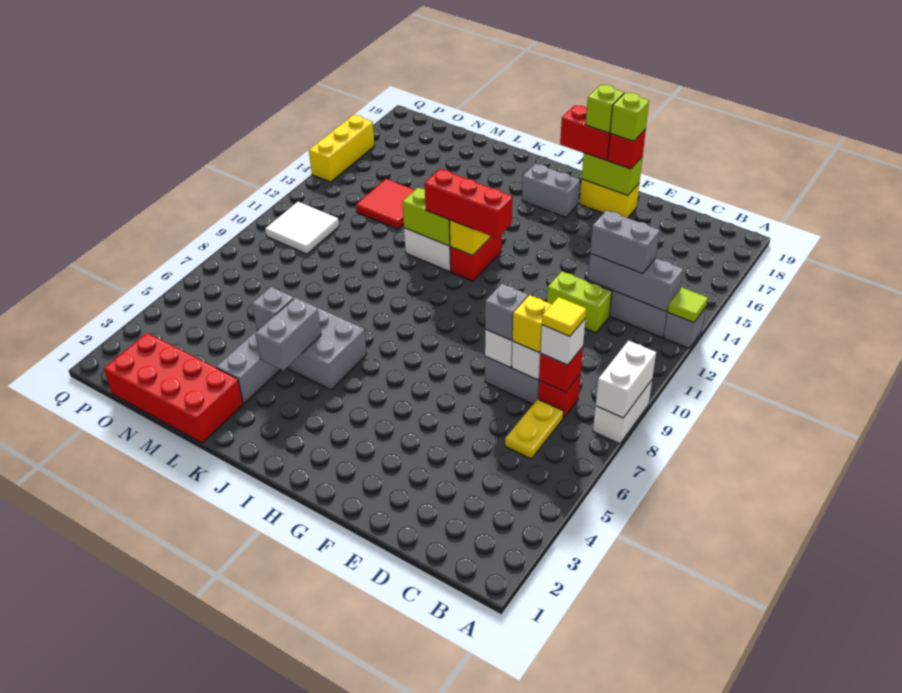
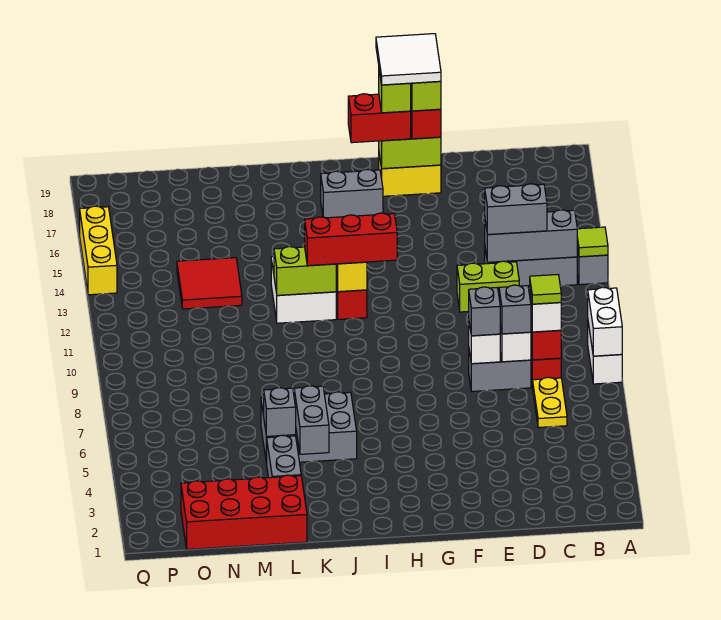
yellow 1x1 tile [542,297,586,336] -> lime 1x1 tile [530,275,561,304]
yellow 1x1 brick [513,295,552,352] -> grey 1x1 brick [499,285,531,334]
white 2x2 tile [265,202,339,254] -> white 2x2 tile moved to [376,34,441,85]

